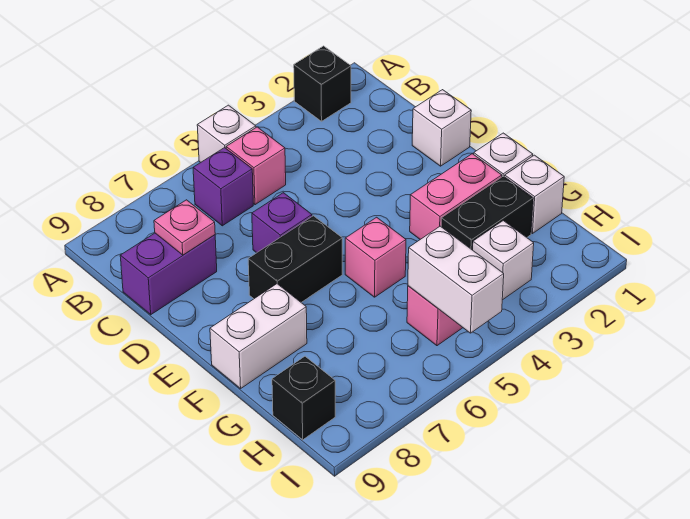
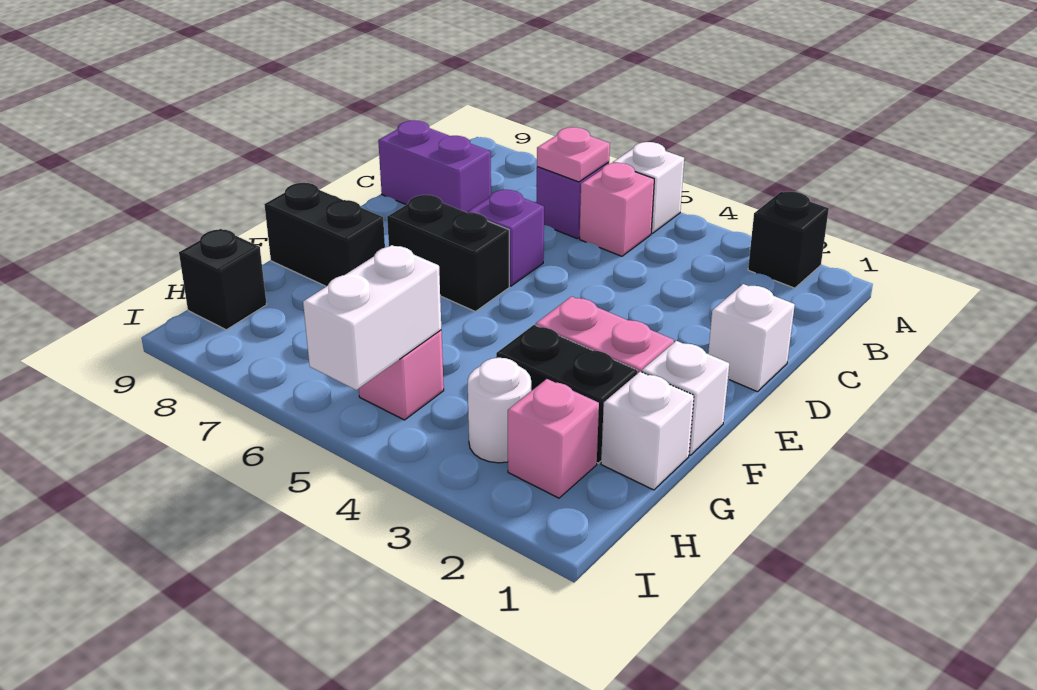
pink 1x1 plate [154,200,215,255] -> pink 1x1 plate moved to [537,127,610,182]
pink 1x1 brick [345,217,406,297] -> pink 1x1 brick moved to [508,379,599,498]
white 1x2 brick [210,284,307,389] -> black 1x2 brick [264,183,385,286]
white 1x1 brick [473,221,534,300] -> white 1x1 round brick [468,358,531,463]

